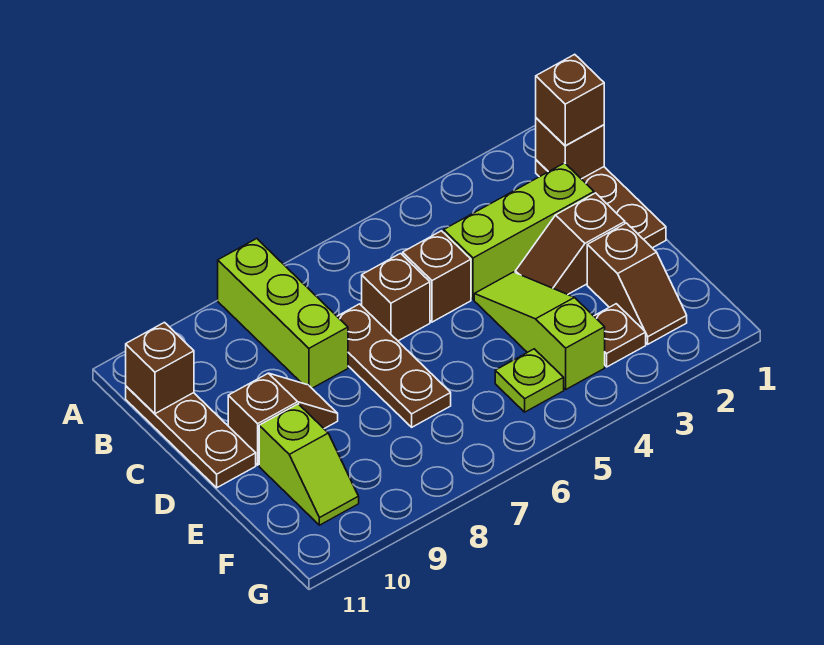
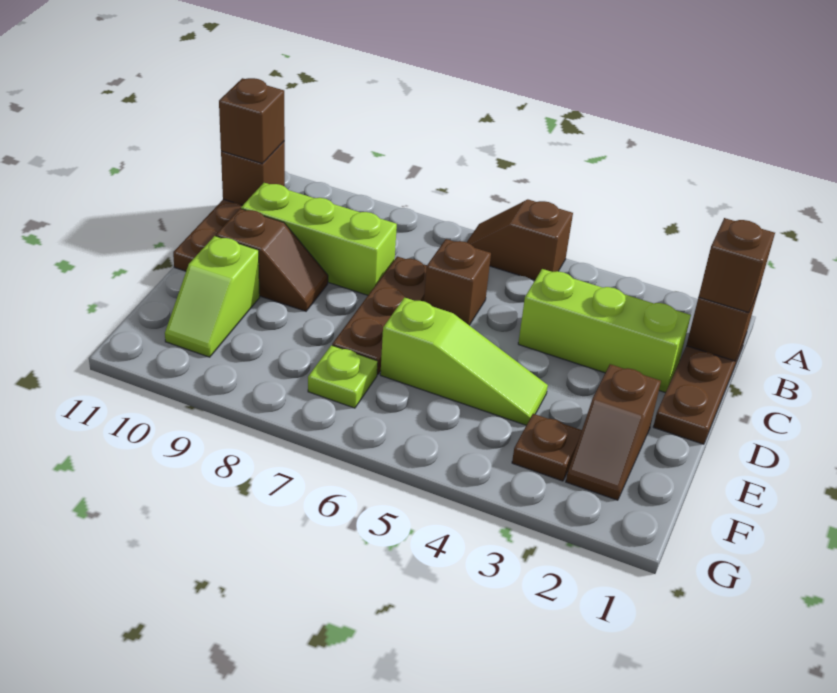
lime 1x3 brick [218,239,348,388] -> lime 1x3 brick turned to [241,183,397,295]
brown 1x1 brick [403,231,471,322] -> brown 1x1 brick moved to [219,78,285,164]
brown 1x2 slope [515,193,625,294] -> brown 1x2 slope moved to [467,200,573,280]
lime 1x3 slope [474,272,605,389] -> lime 1x3 slope turned to [380,297,548,425]
lime 1x1 plate [495,349,564,412] -> lime 1x1 plate moved to [308,345,378,408]

